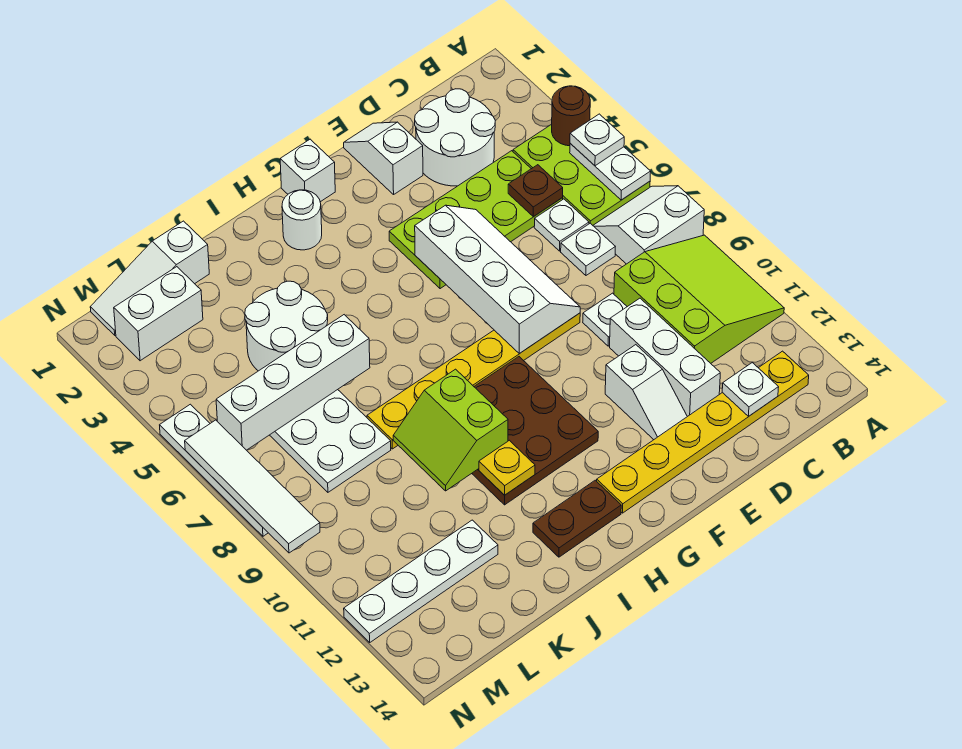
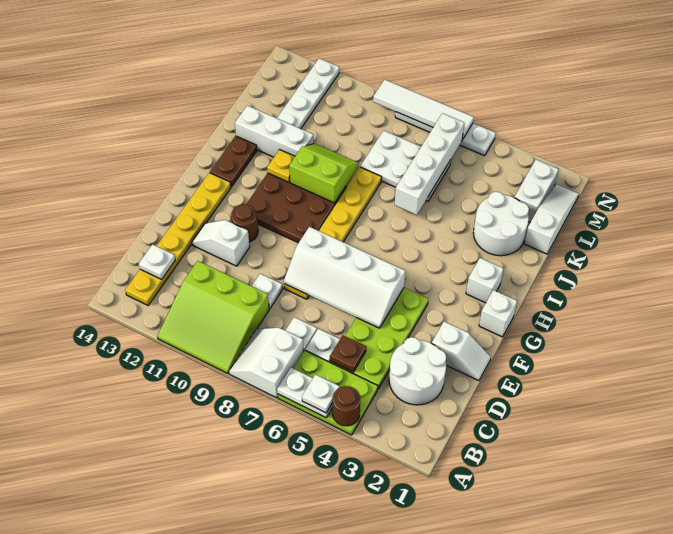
white 2x2 slope [593,186,704,264] -> white 2x2 slope turned to [229,328,304,398]
white 1x3 brick [610,298,720,416] -> white 1x3 brick moved to [235,106,313,157]
none -> brown 1x1 round brick [231,204,258,242]
white 1x1 round brick [282,190,322,250] -> white 1x1 brick [466,258,503,303]
white 2x2 round brick [245,281,328,371] -> white 2x2 round brick moved to [473,192,529,256]

